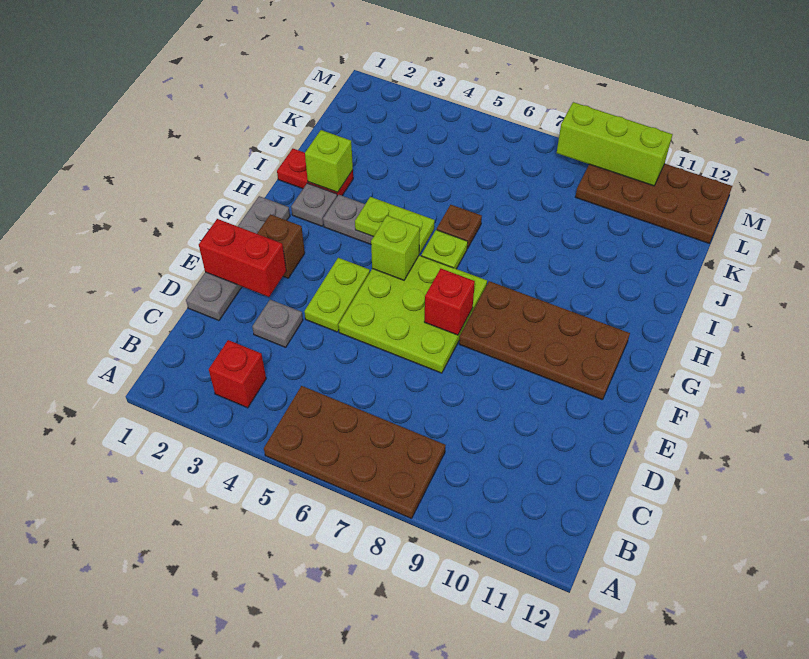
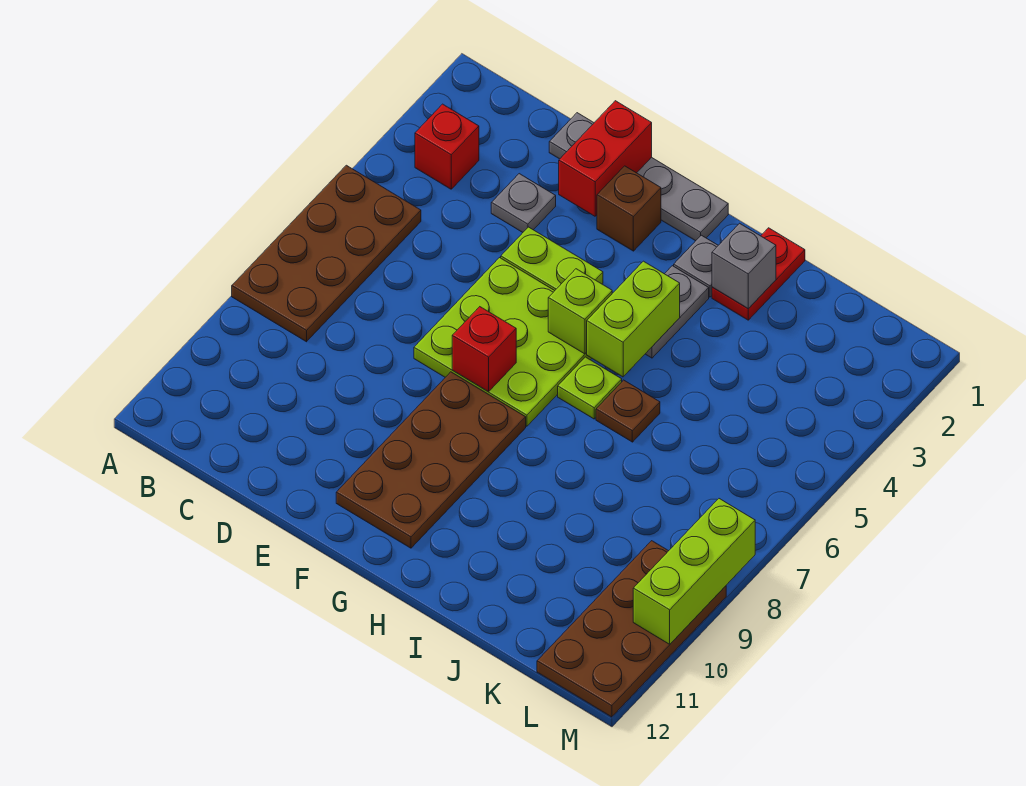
lime 1x2 plate [355,197,435,254] -> lime 1x2 brick [586,261,680,377]
lime 1x1 brick [305,130,353,192] -> grey 1x1 brick [712,223,776,309]

